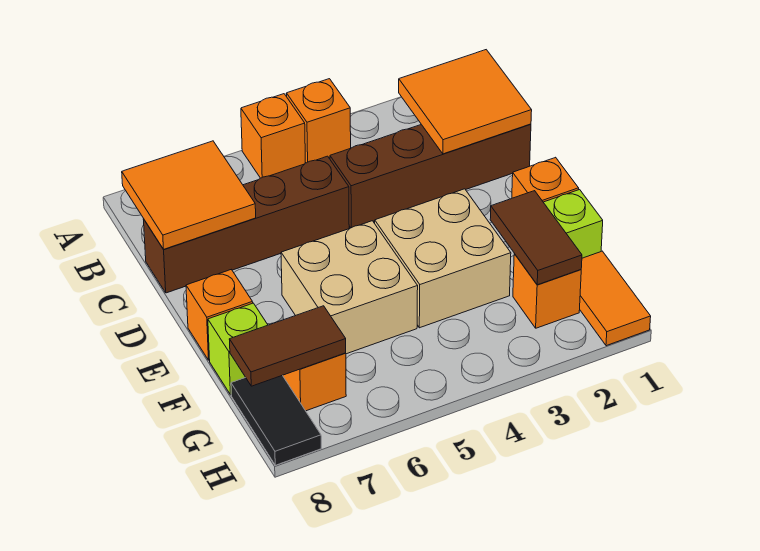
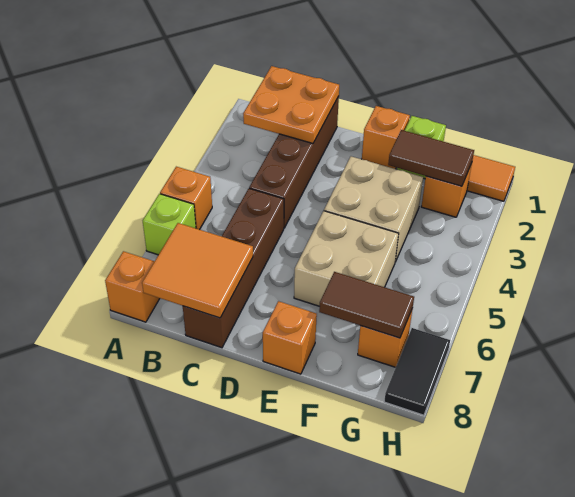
orange 1x1 brick [286,79,351,163] -> orange 1x1 brick moved to [105,251,160,322]
orange 2x2 tile [399,50,532,154] -> orange 2x2 plate [243,66,339,143]
lime 1x1 brick [208,303,268,395] -> lime 1x1 brick moved to [143,194,196,255]
brown 1x2 tile [229,306,346,386] -> brown 1x2 tile turned to [319,272,414,338]
black 1x2 tile [231,375,321,465] -> black 1x2 tile turned to [384,328,450,415]

